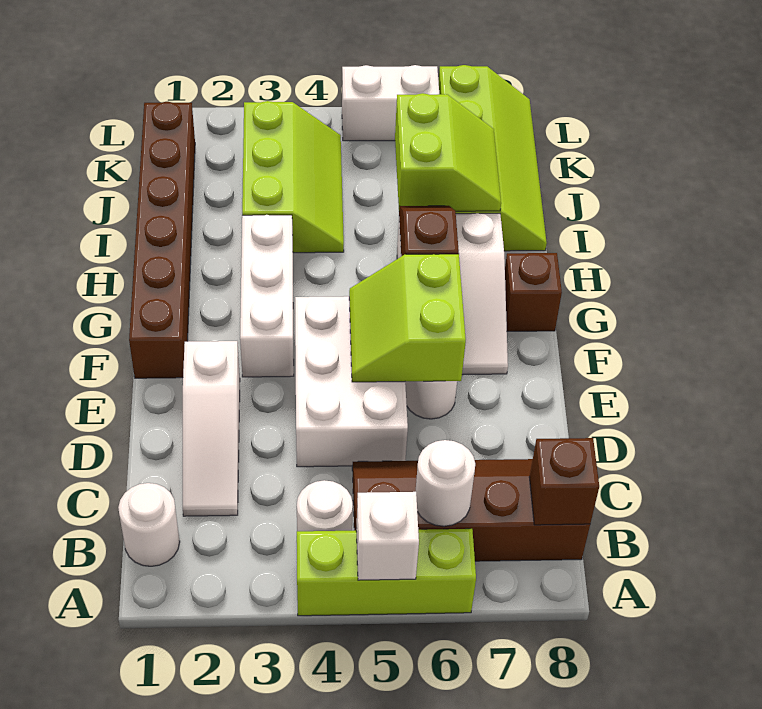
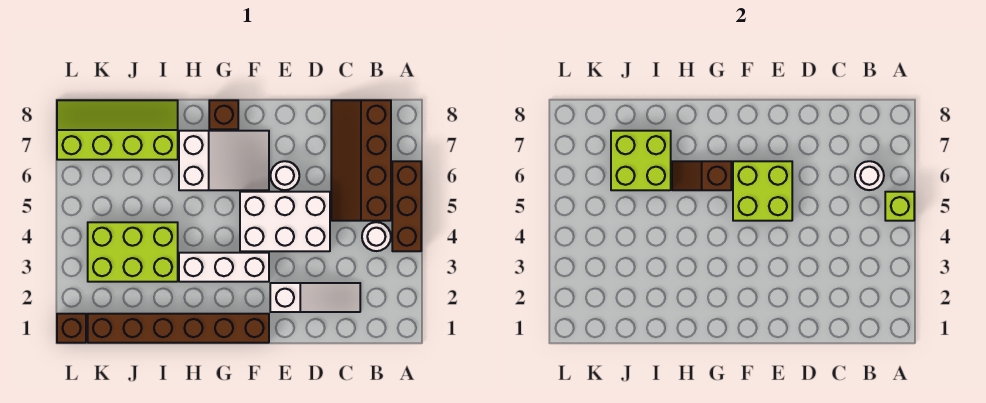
lime 1x3 brick [297,529,476,616] -> brown 1x3 brick [392,161,421,251]
white 1x1 brick [356,492,419,580] -> lime 1x1 brick [885,192,914,221]
white 1x1 round brick [118,483,180,566] -> none
brown 1x1 brick [529,438,599,525] -> brown 1x1 brick moved to [57,314,86,343]
lime 2x2 slope [349,254,466,382] -> lime 2x2 brick [733,161,792,221]
lime 2x3 slope [242,101,344,253] -> lime 2x3 brick [88,222,178,282]
lime 2x2 slope [395,93,501,211] -> lime 2x2 brick [611,131,671,190]
white 1x2 brick [342,65,439,141] -> none

